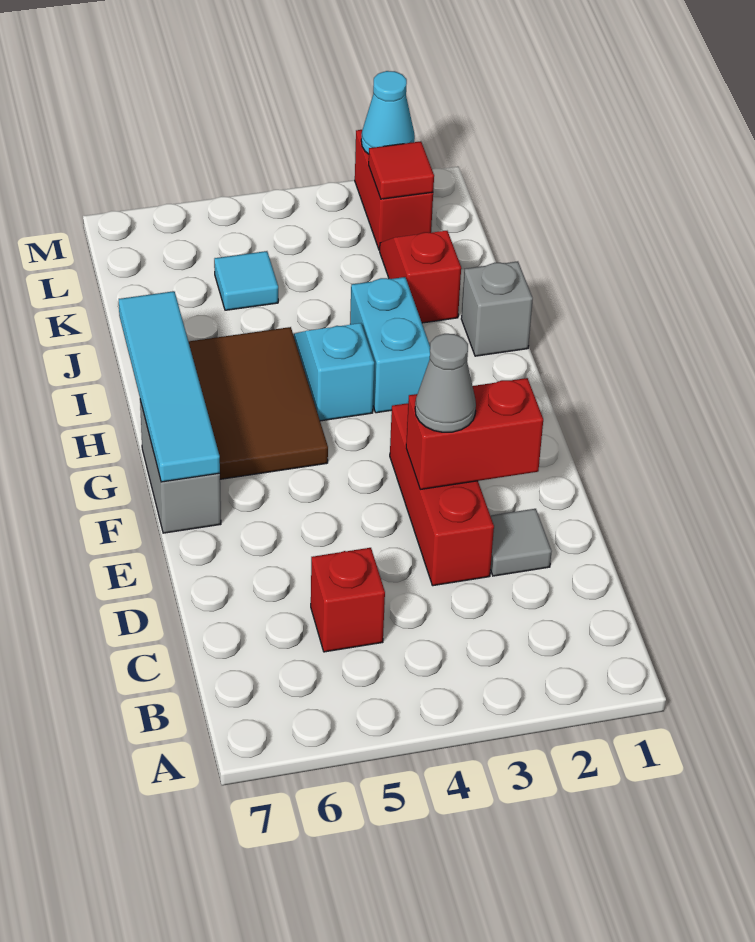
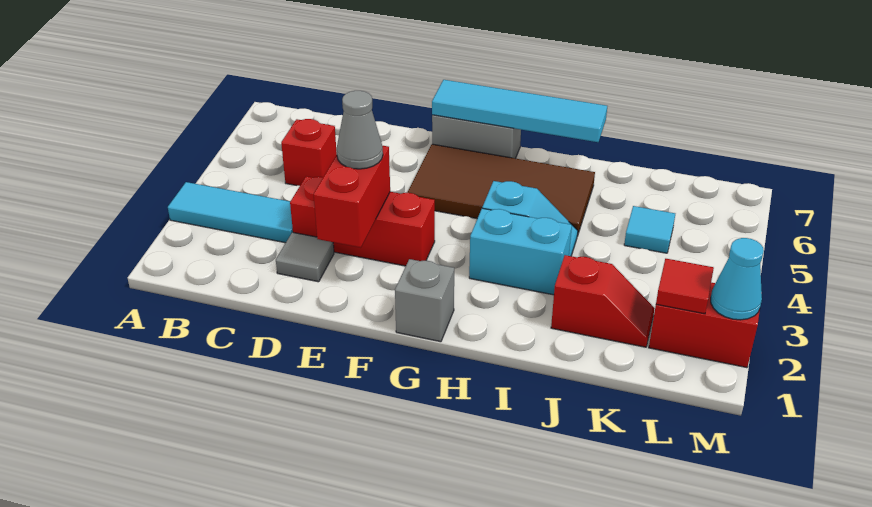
none -> cyan 1x3 tile [168,182,293,243]
brown 2x3 tile [188,327,328,479] -> brown 2x4 tile [407,144,595,236]
grey 1x1 brick [461,261,533,356] -> grey 1x1 brick moved to [395,259,454,342]

